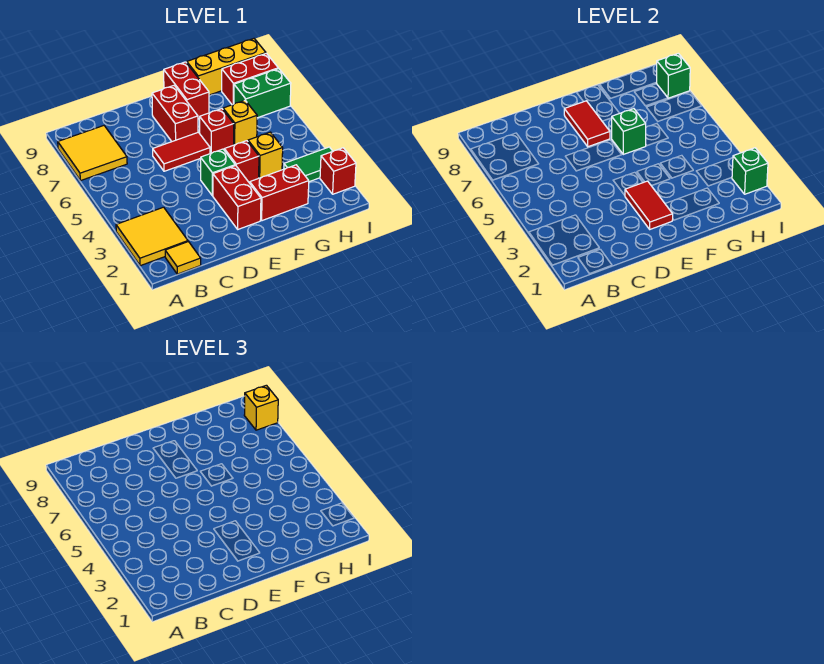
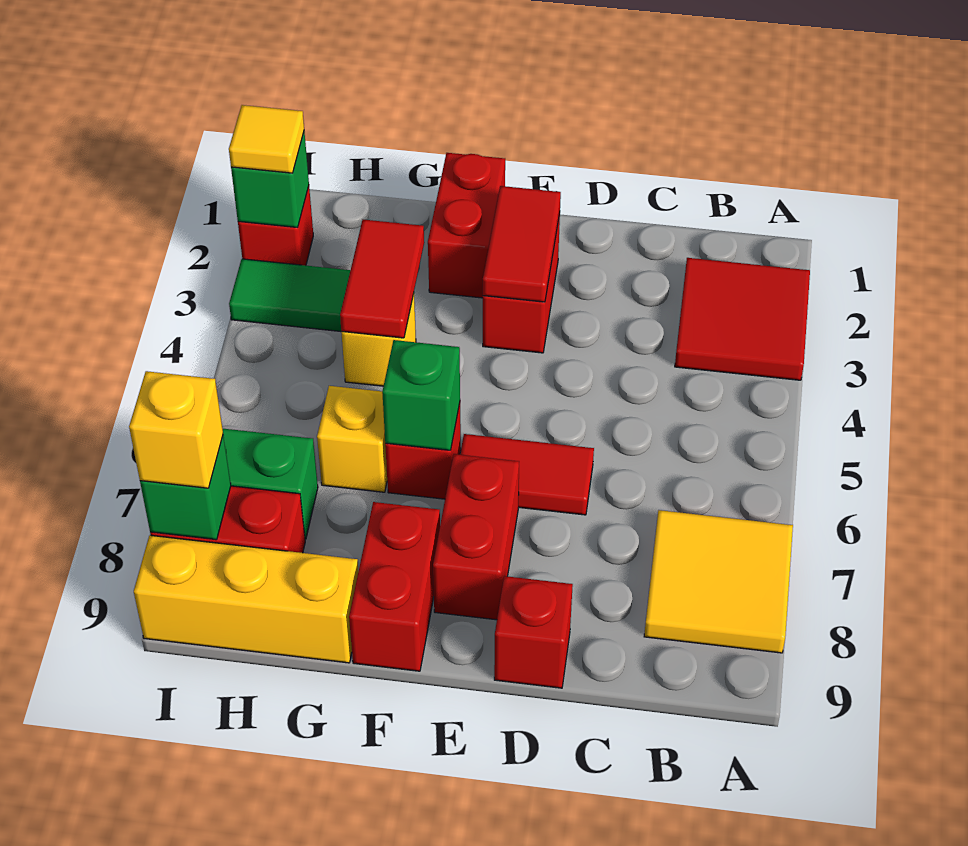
yellow 2x2 tile [116,207,188,266] -> red 2x2 tile [675,258,810,380]
yellow 1x1 tile [165,242,201,274] -> yellow 1x1 tile moved to [229,105,304,173]
green 1x1 brick [201,149,235,196] -> none
red 1x2 tile [564,101,610,147] -> red 1x2 tile moved to [340,220,424,338]
red 1x2 brick [249,165,309,221] -> red 1x2 brick turned to [428,153,505,298]
red 1x1 brick [224,141,259,182] -> red 1x1 brick moved to [494,576,573,688]

